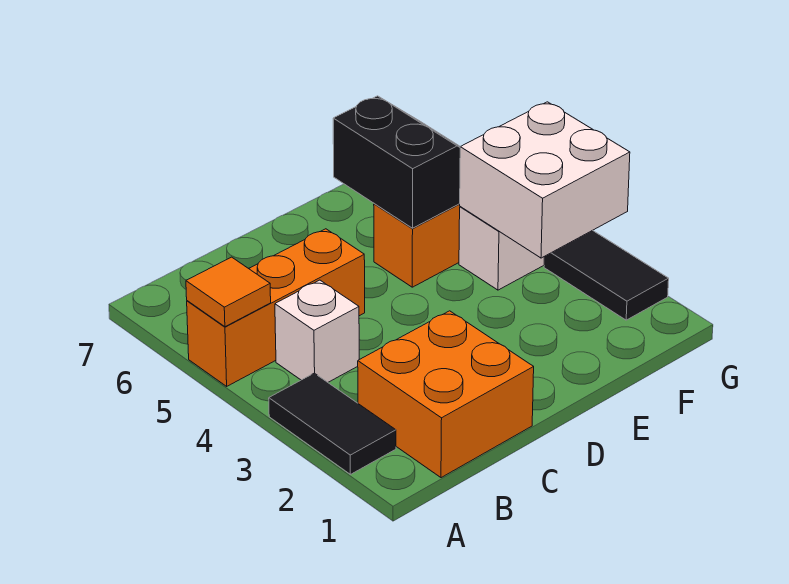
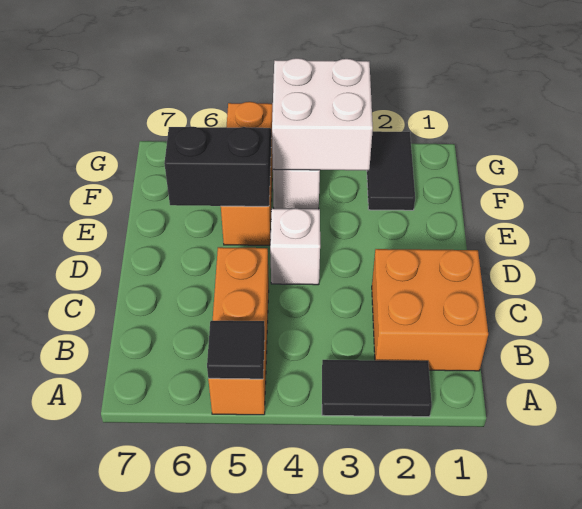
orange 1x1 tile [186,257,271,327] -> black 1x1 tile [207,321,265,379]
white 1x1 brick [275,280,359,382] -> white 1x1 brick moved to [270,208,320,285]
black 1x2 tile [544,230,669,320] -> black 1x2 tile turned to [367,131,415,210]

